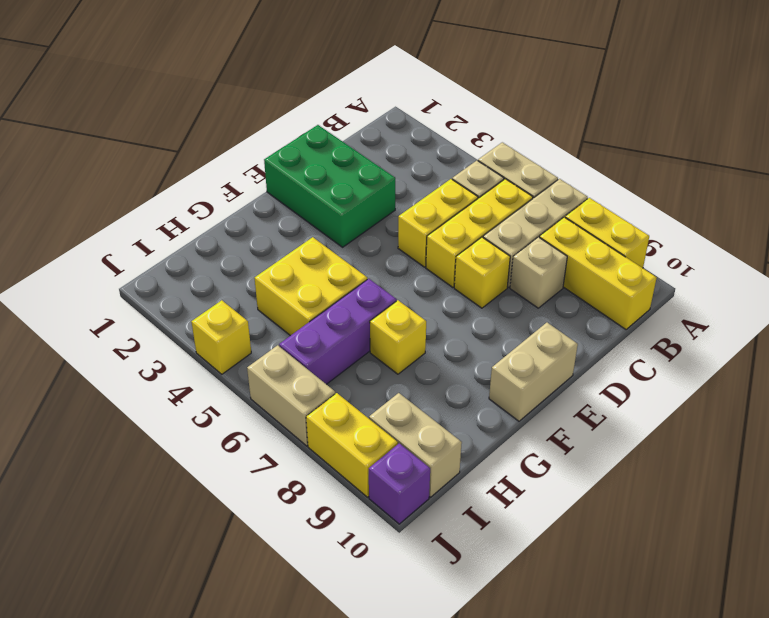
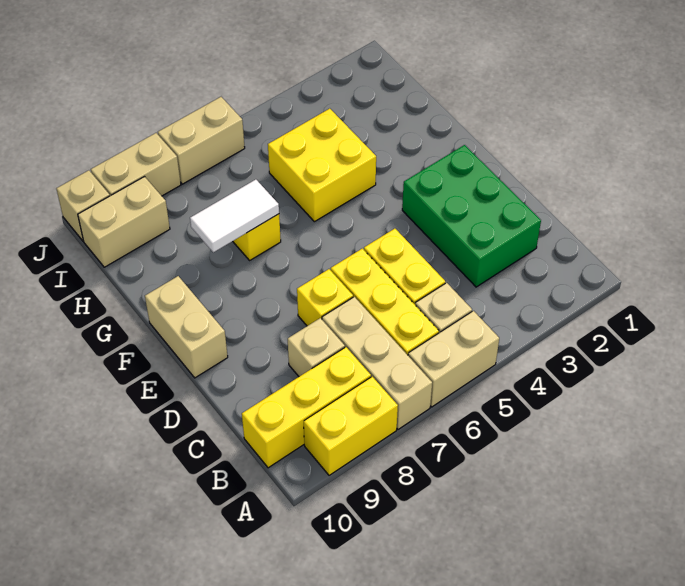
green 2x3 brick [264,125,395,247] -> green 2x3 brick turned to [402,145,541,287]
purple 1x3 brick [279,279,397,384] -> none
none -> white 1x2 tile [190,179,279,252]
yellow 1x1 brick [191,300,251,374] -> none
yellow 1x2 brick [306,393,398,497] -> tan 1x2 brick [91,133,181,196]
purple 1x1 brick [369,443,430,524] -> tan 1x1 brick [56,170,110,241]

